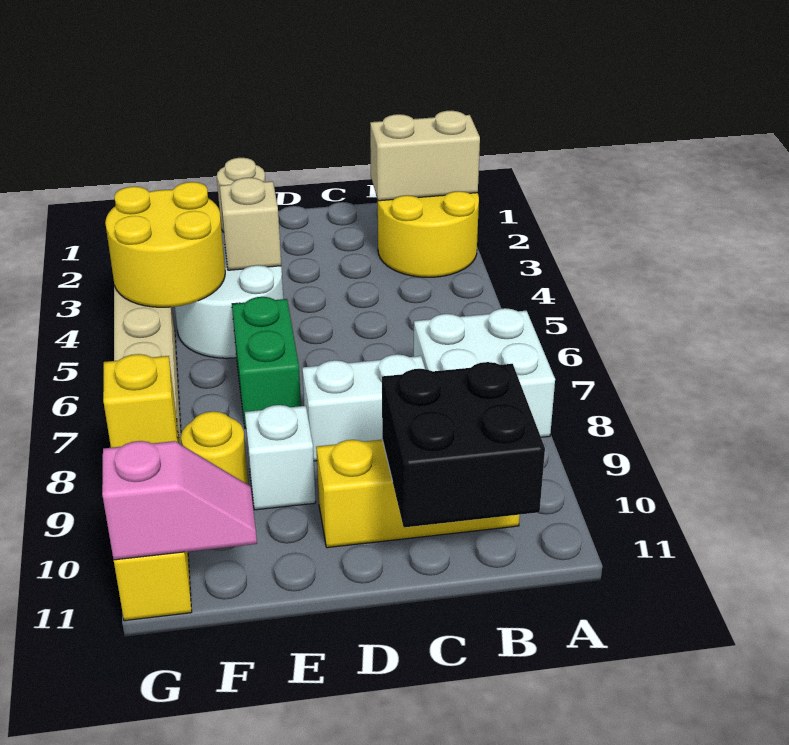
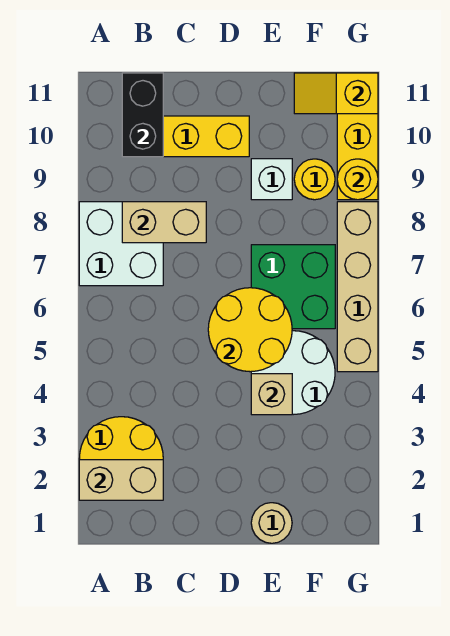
none -> tan 1x2 brick [122,202,206,243]
black 2x2 brick [382,362,545,527] -> black 1x2 brick [122,73,163,157]
white 1x2 brick [302,354,425,461] -> none
green 1x2 brick [232,297,301,429] -> green 2x2 brick [251,245,335,329]
yellow 2x2 round brick [105,182,225,307] -> yellow 2x2 round brick moved to [208,288,292,372]
pink 1x2 slope [102,441,257,560] -> yellow 1x2 slope [294,73,378,114]
yellow 1x1 brick [103,354,178,448] -> yellow 1x1 round brick [337,159,378,200]

